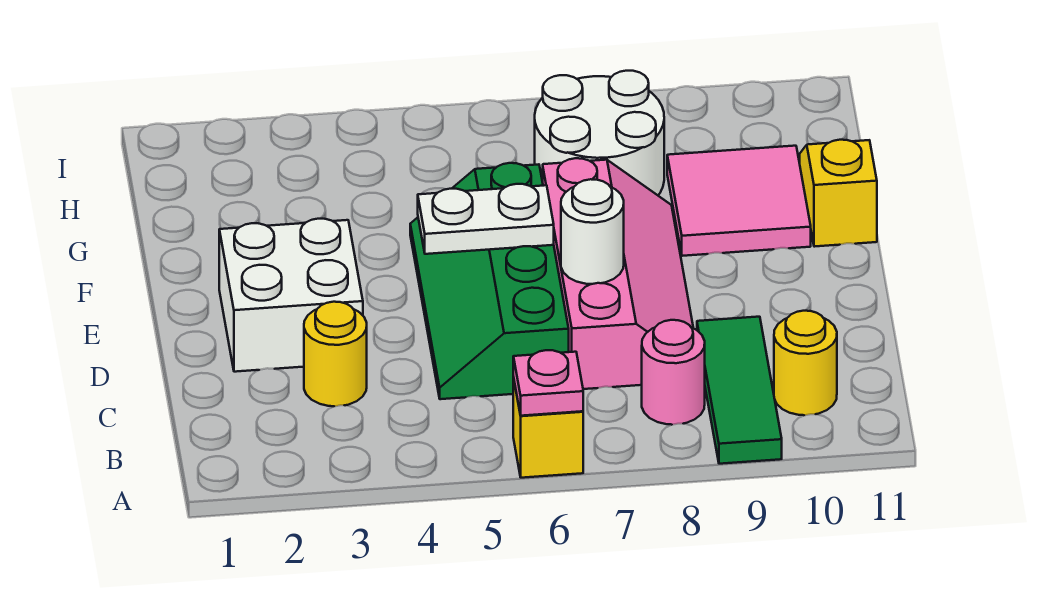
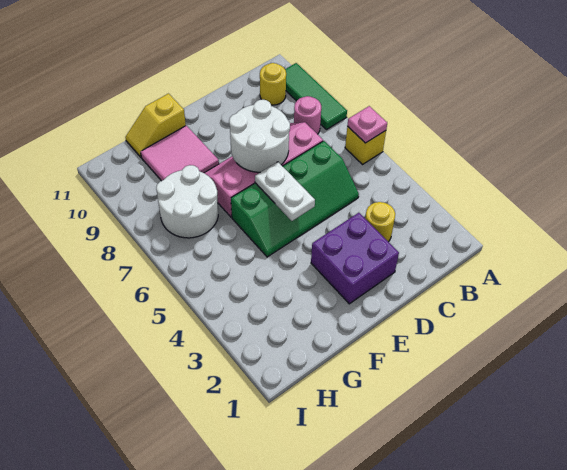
green 1x3 tile [697,317,782,464] -> green 1x3 tile turned to [285,63,347,130]
white 2x2 brick [219,219,363,372] -> purple 2x2 brick [311,213,399,304]
white 1x1 round brick [561,179,624,284] -> white 2x2 round brick [229,99,290,172]

